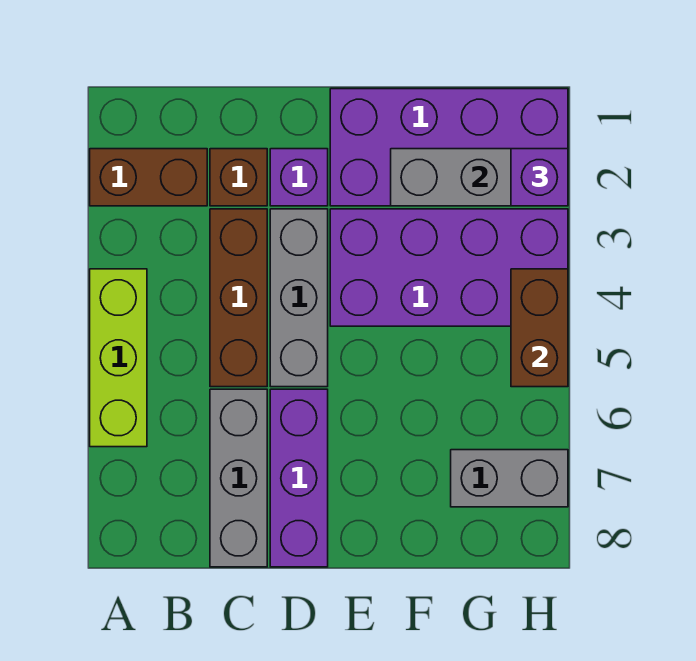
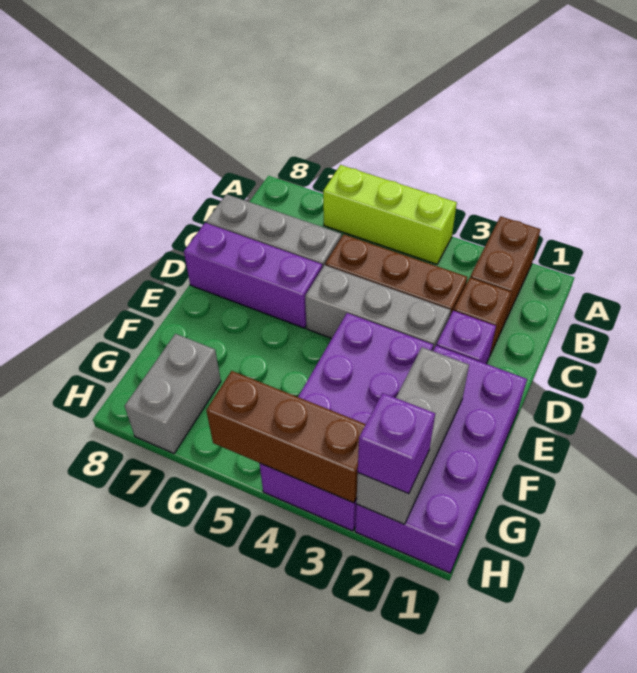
brown 1x2 brick [511,269,568,387] -> brown 1x3 brick [206,371,366,503]

